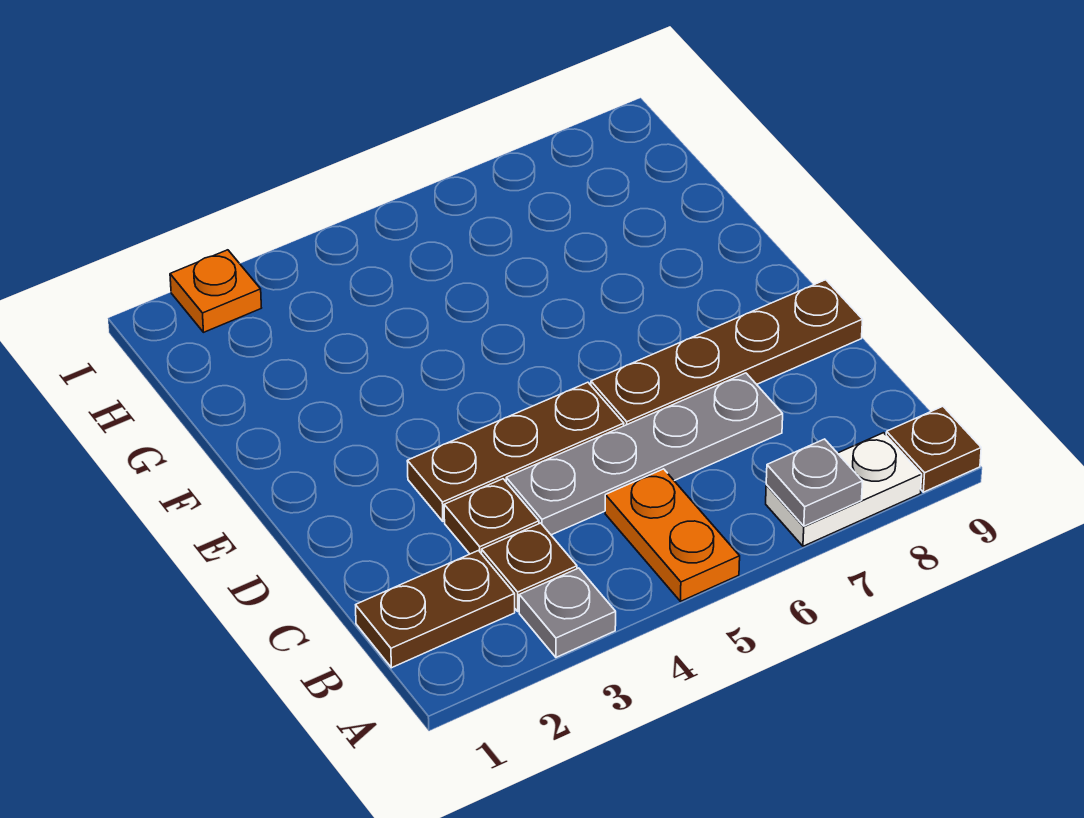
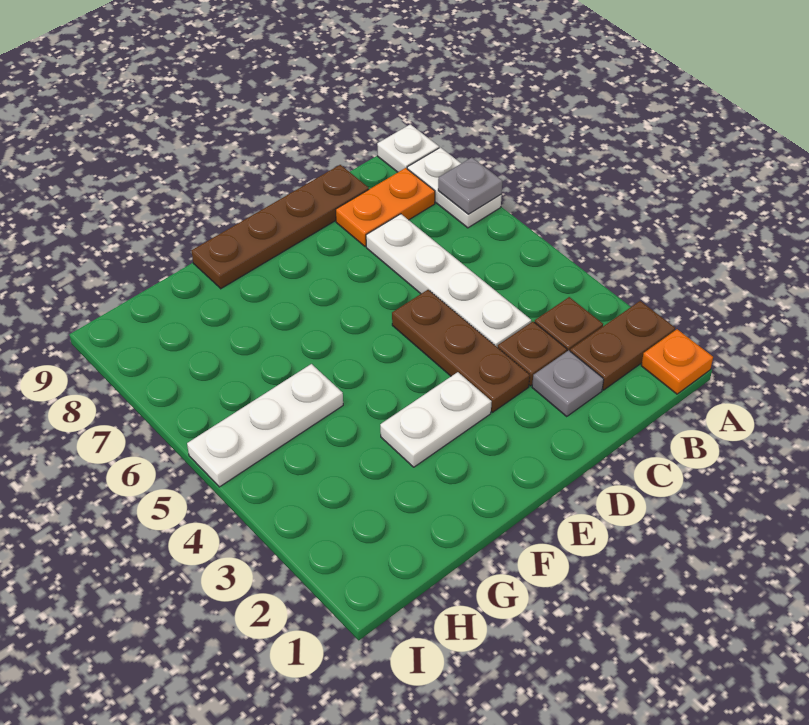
grey 1x1 plate [519,568,616,657] -> grey 1x1 plate moved to [532,350,604,416]
orange 1x2 plate [605,469,740,601] -> orange 1x2 plate moved to [336,168,435,246]
brown 1x1 plate [886,406,981,492] -> white 1x1 plate [377,124,439,172]
brown 1x2 plate [356,551,515,668] -> brown 1x2 plate turned to [570,301,675,390]
grey 1x4 plate [506,373,783,535] -> white 1x4 plate [366,214,531,347]
brown 1x4 plate [591,280,863,426] -> brown 1x4 plate turned to [192,165,369,289]
none -> white 1x2 plate [380,372,492,467]
none -> white 1x3 plate [187,364,343,487]
orange 1x1 plate [170,250,261,332] -> orange 1x1 plate moved to [641,329,713,394]

